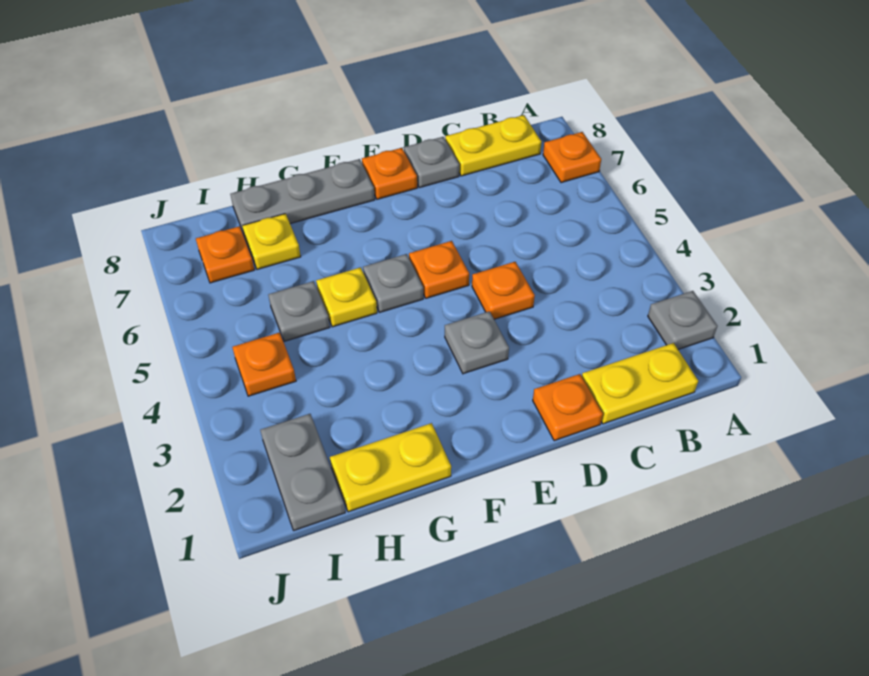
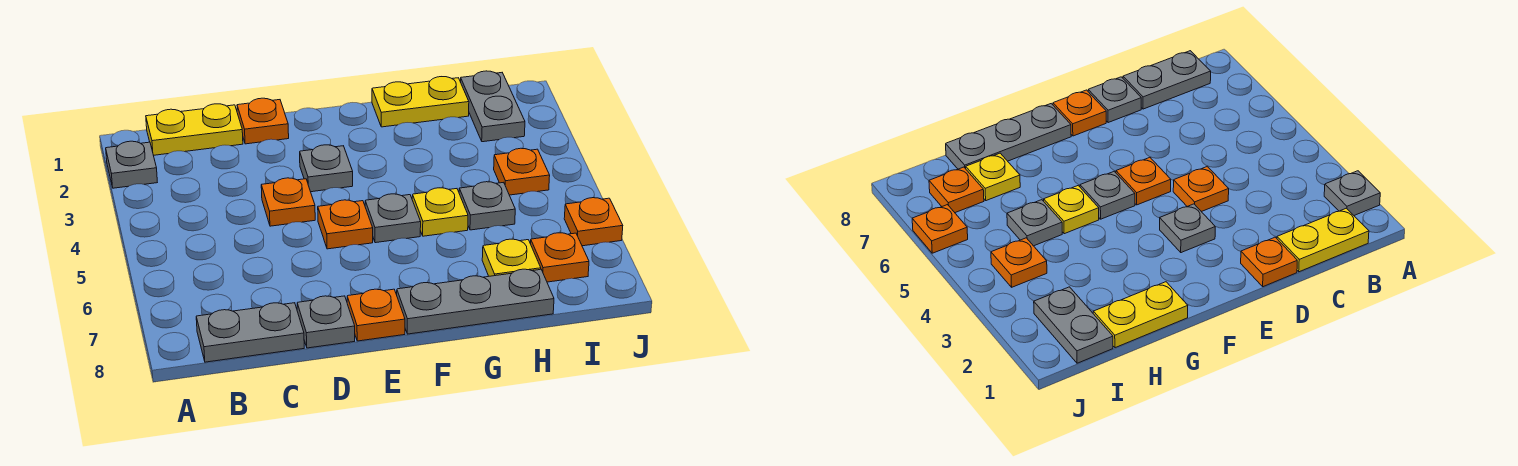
orange 1x1 plate [543,132,601,183] -> orange 1x1 plate moved to [564,198,623,246]
yellow 1x2 plate [445,115,541,176] -> grey 1x2 plate [196,303,304,362]

